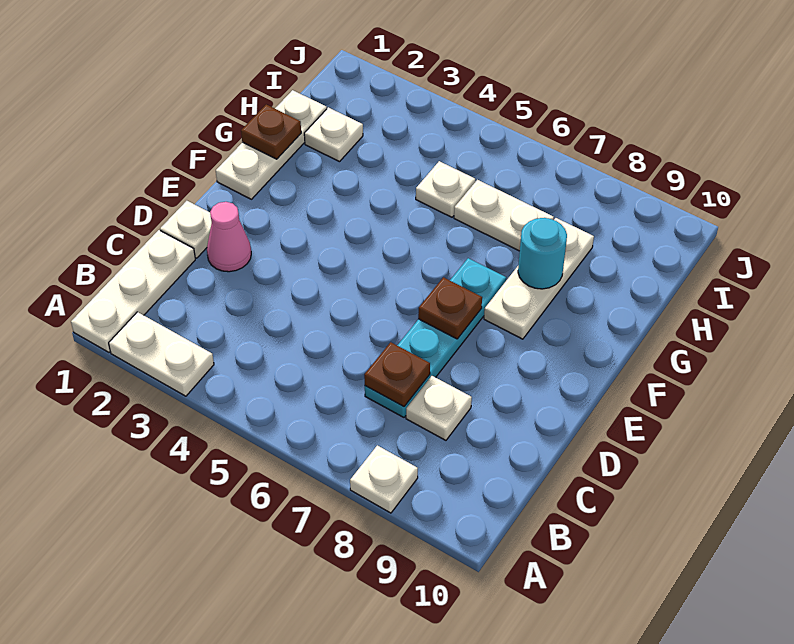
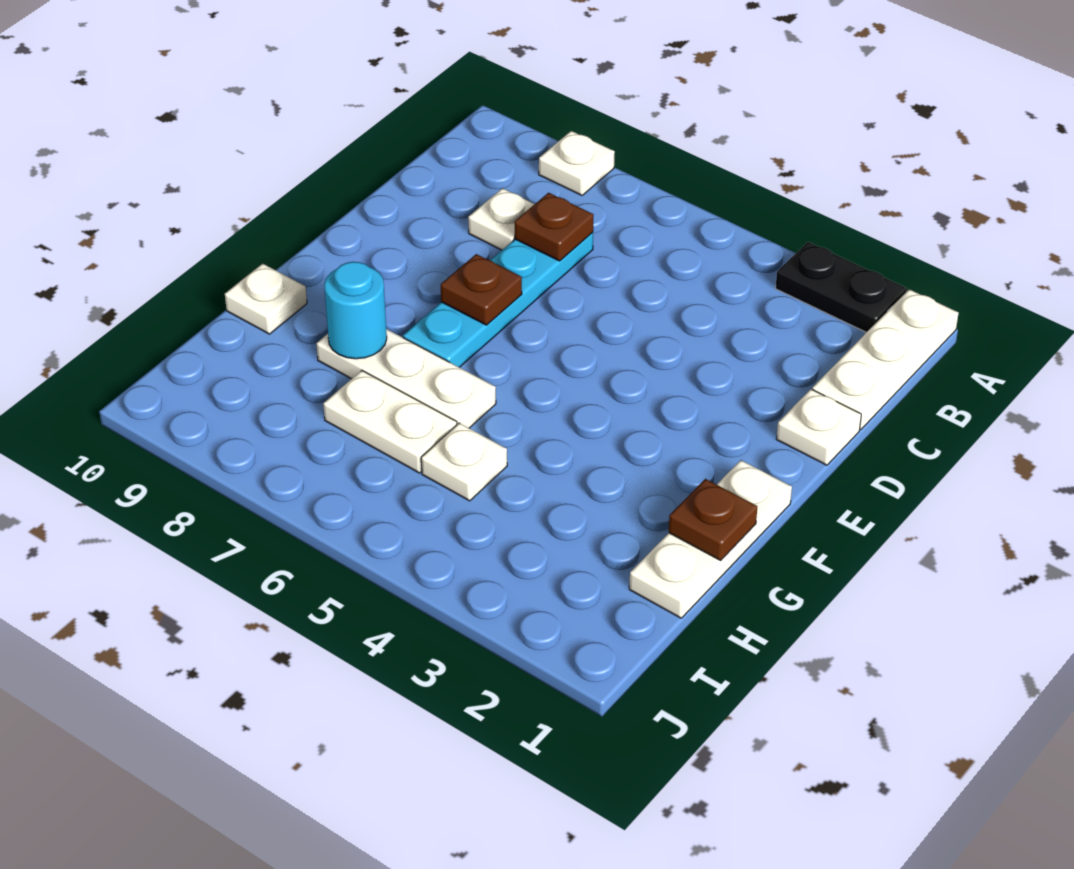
white 1x2 plate [109,312,214,396] -> black 1x2 plate [776,242,907,332]
pink 1x1 cone [207,202,251,272] -> none
white 1x3 plate [484,218,594,339] -> white 1x3 plate turned to [316,329,496,428]
white 1x1 plate [304,107,363,162] -> white 1x1 plate moved to [225,264,307,334]

